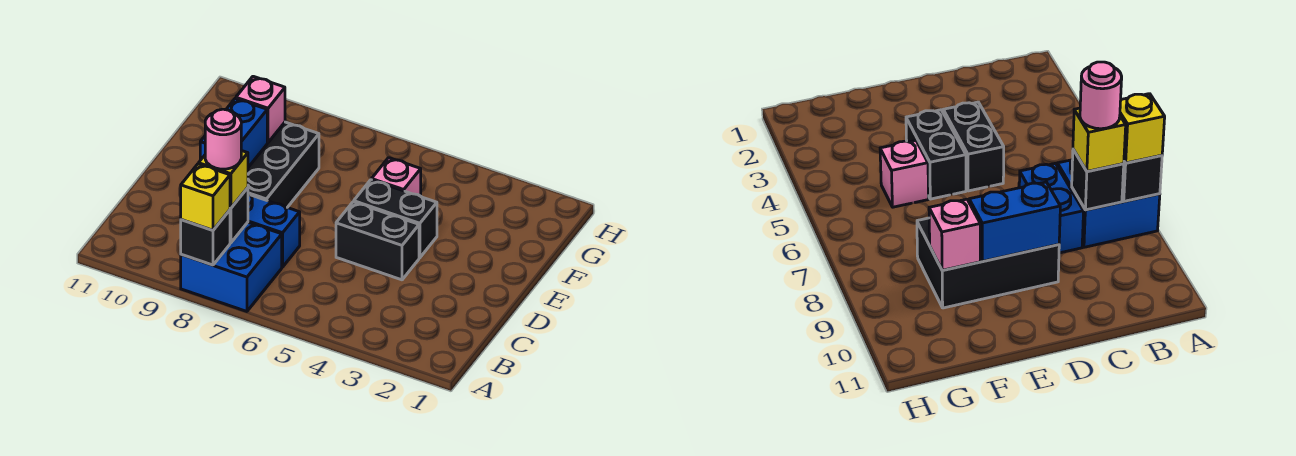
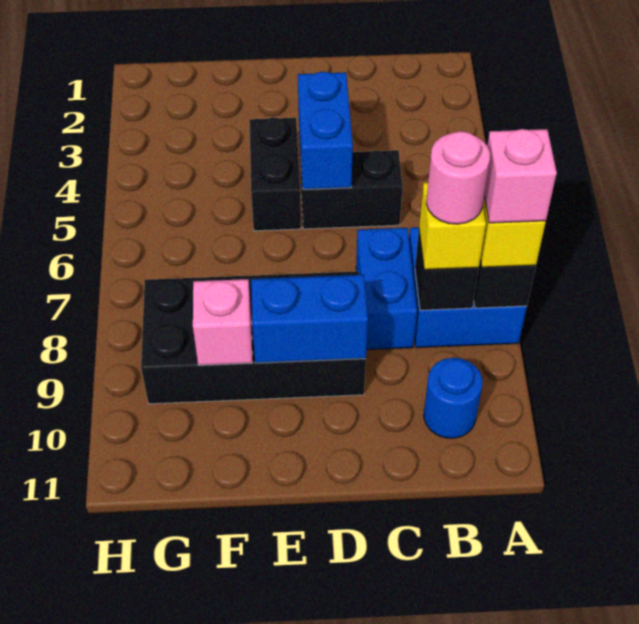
none -> blue 1x1 round brick [424,358,483,438]
black 1x2 brick [336,202,419,280] -> black 1x2 brick turned to [301,150,403,229]
none -> blue 1x2 brick [298,72,353,190]
black 2x3 brick [248,122,319,207] -> black 2x4 brick [141,271,366,404]
pink 1x1 brick [372,158,421,196] -> pink 1x1 brick moved to [484,129,557,223]

